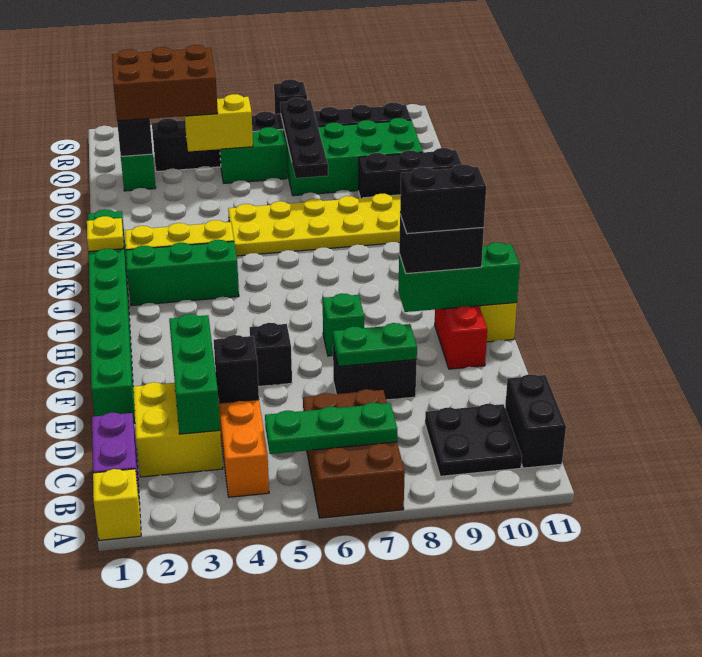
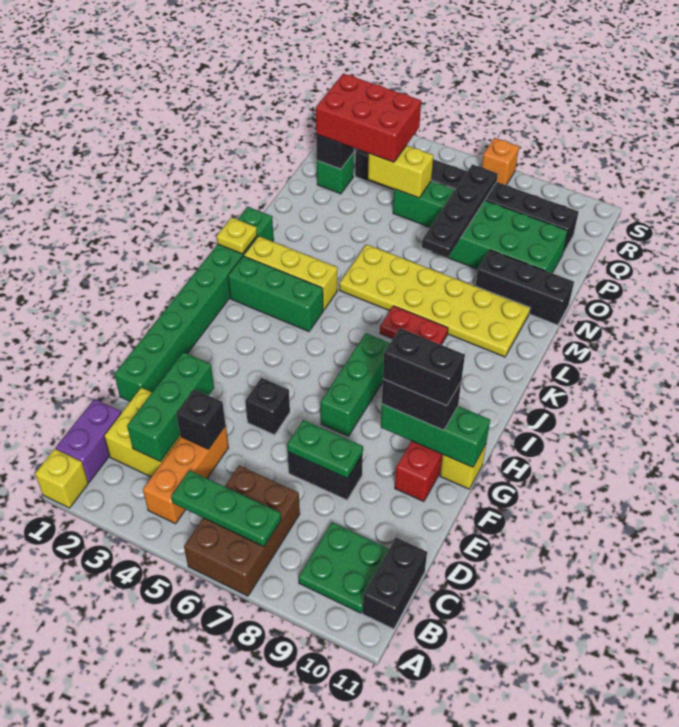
black 2x2 plate [425,404,522,476] -> green 2x2 plate [299,522,389,613]
green 1x1 brick [323,293,364,356] -> green 1x3 brick [320,333,390,436]
none -> red 1x2 plate [380,306,448,345]
brown 2x3 brick [112,45,218,121] -> red 2x3 brick [316,73,421,162]
black 1x1 brick [274,79,307,114] -> orange 1x1 brick [482,138,519,185]

